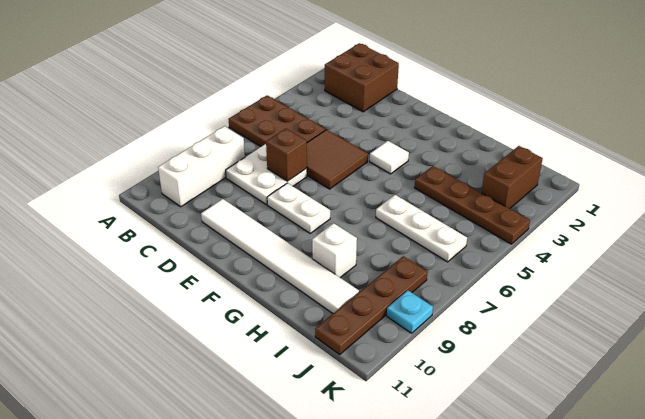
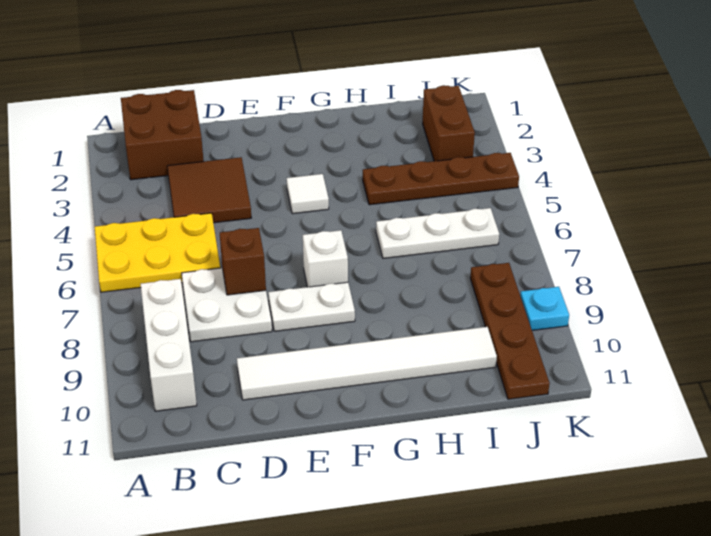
brown 2x3 plate [229,95,326,147] -> yellow 2x3 plate [95,213,220,292]
brown 2x2 tile [307,130,368,189] -> brown 2x2 tile moved to [167,157,251,223]
white 1x1 brick [312,223,357,278] -> white 1x1 brick moved to [303,230,348,287]

